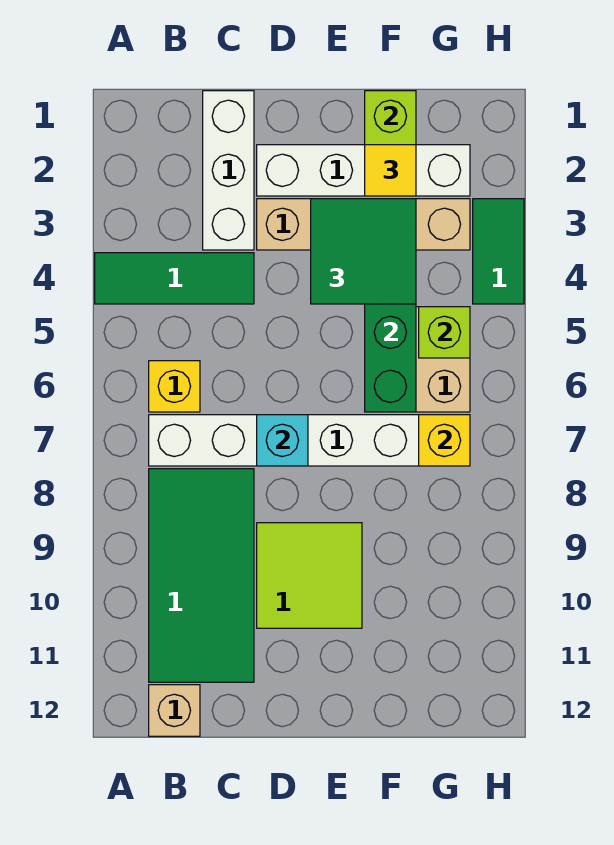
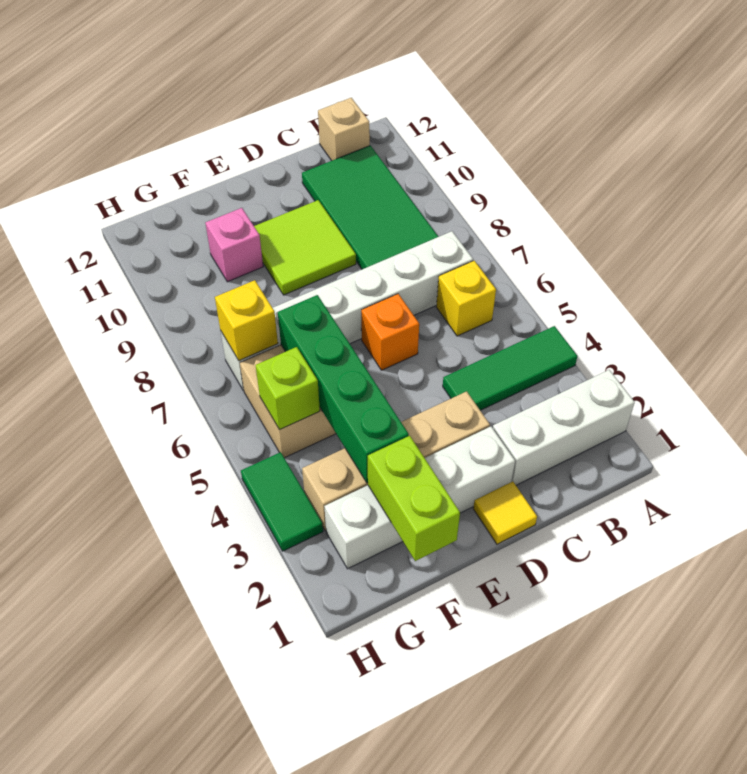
white 1x3 brick [203,91,254,250] -> white 1x3 brick turned to [493,370,635,485]
none -> orange 1x1 brick [361,294,419,370]
cyan 1x1 brick [257,415,308,466] -> none
green 2x2 tile [311,199,416,304] -> none
yellow 1x1 tile [365,145,416,196] -> yellow 1x1 tile moved to [473,482,537,544]
none -> pink 1x1 brick [205,208,263,282]

